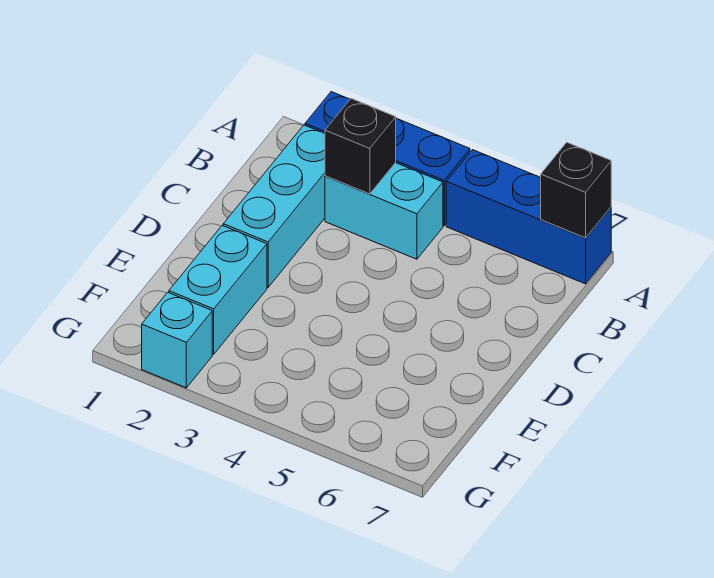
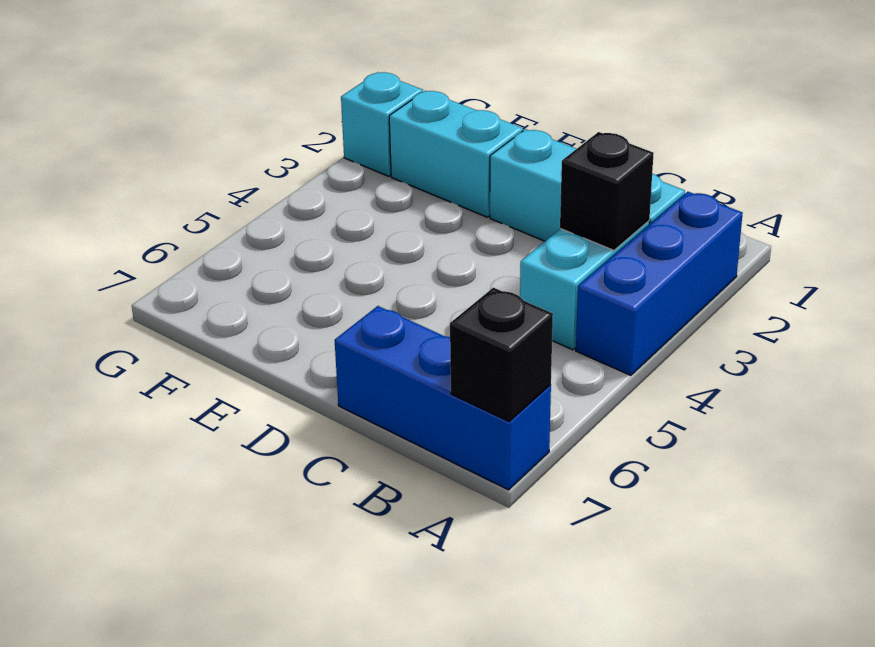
blue 1x3 brick [446,150,611,284] -> blue 1x3 brick turned to [335,306,551,490]

